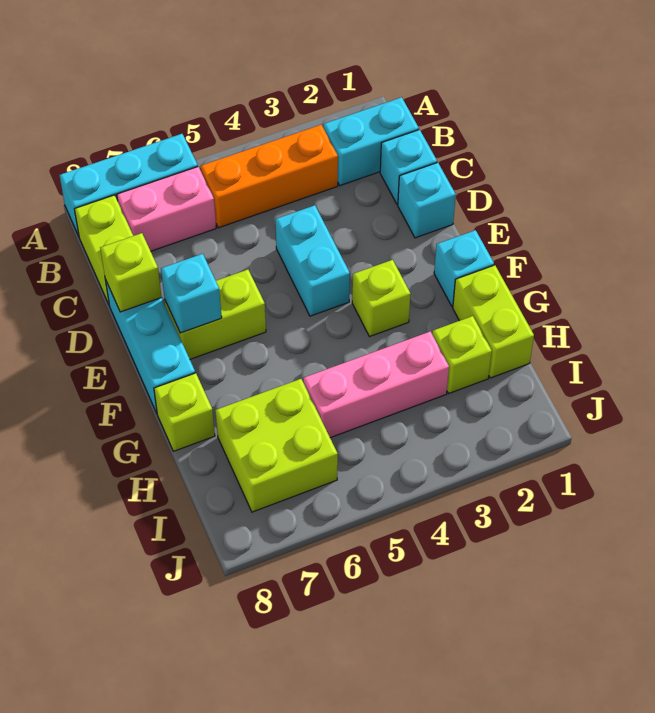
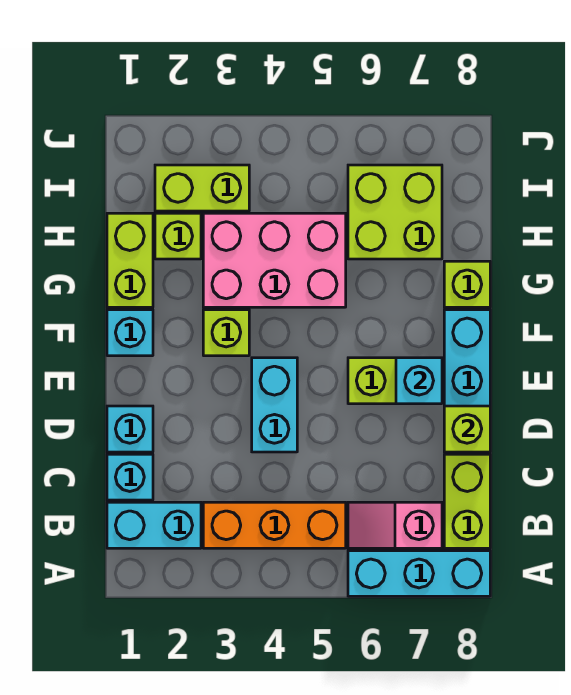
pink 1x2 brick [117,167,216,251] -> pink 1x2 slope [348,502,442,548]
pink 1x3 brick [303,331,449,438] -> pink 2x3 brick [203,213,346,307]
none -> lime 1x2 brick [155,165,249,211]

